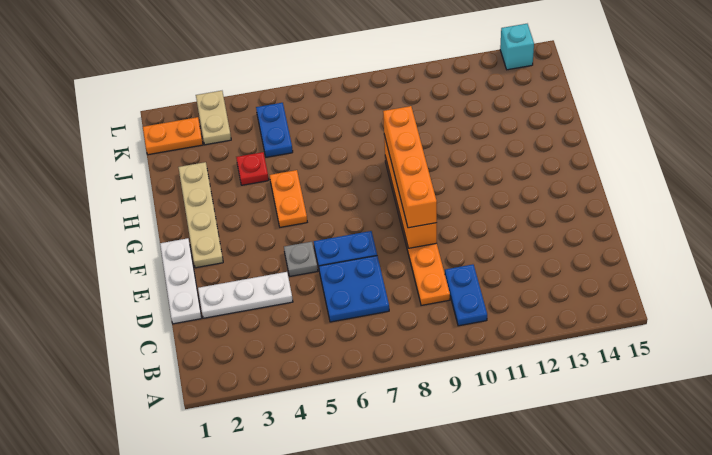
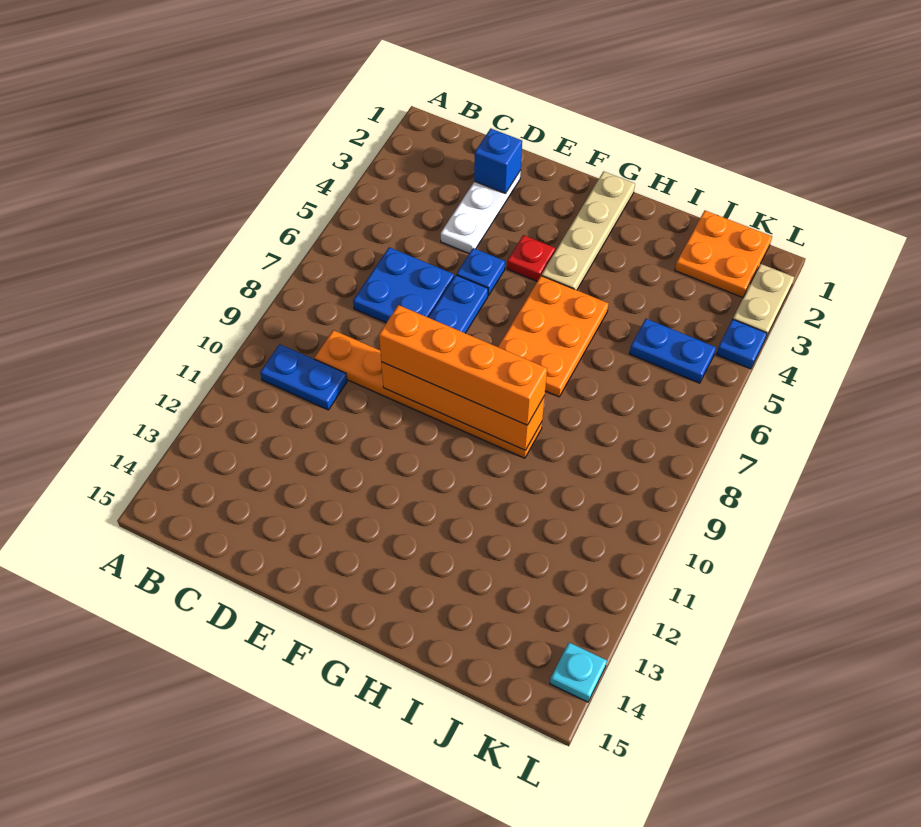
white 1x3 plate [160,238,202,324] -> none
none -> blue 1x1 brick [474,129,522,193]
grey 1x1 plate [284,242,318,276] -> blue 1x1 plate [457,248,505,295]
tan 1x4 plate [178,162,223,268] -> tan 1x4 plate turned to [541,171,635,290]
orange 1x2 plate [270,170,307,227] -> orange 2x3 plate [498,276,608,397]
red 1x1 plate [236,152,269,185] -> red 1x1 plate moved to [507,235,555,281]
orange 1x2 plate [143,117,203,155] -> orange 2x2 plate [675,211,772,298]
tan 1x2 plate [196,91,231,145] -> tan 1x2 plate turned to [733,264,794,339]
none -> blue 1x1 plate [716,319,767,369]
cyan 1x1 brick [500,24,534,70] -> cyan 1x1 plate [550,643,607,702]

